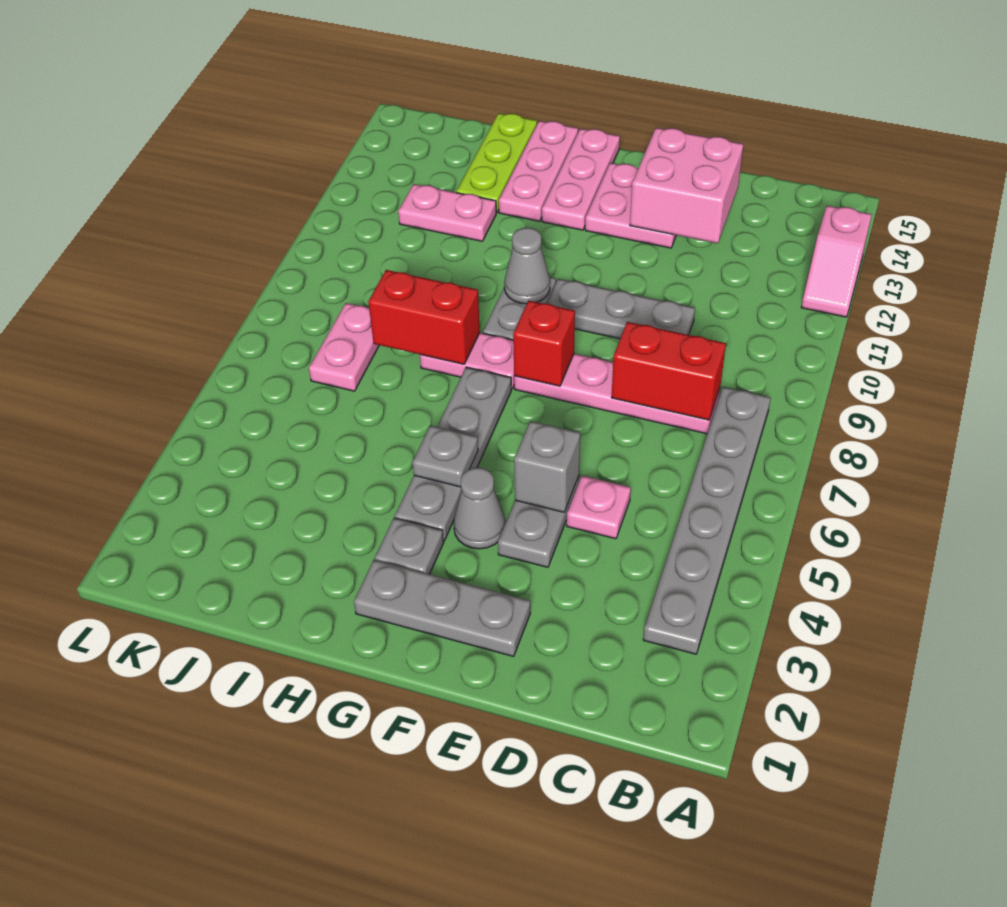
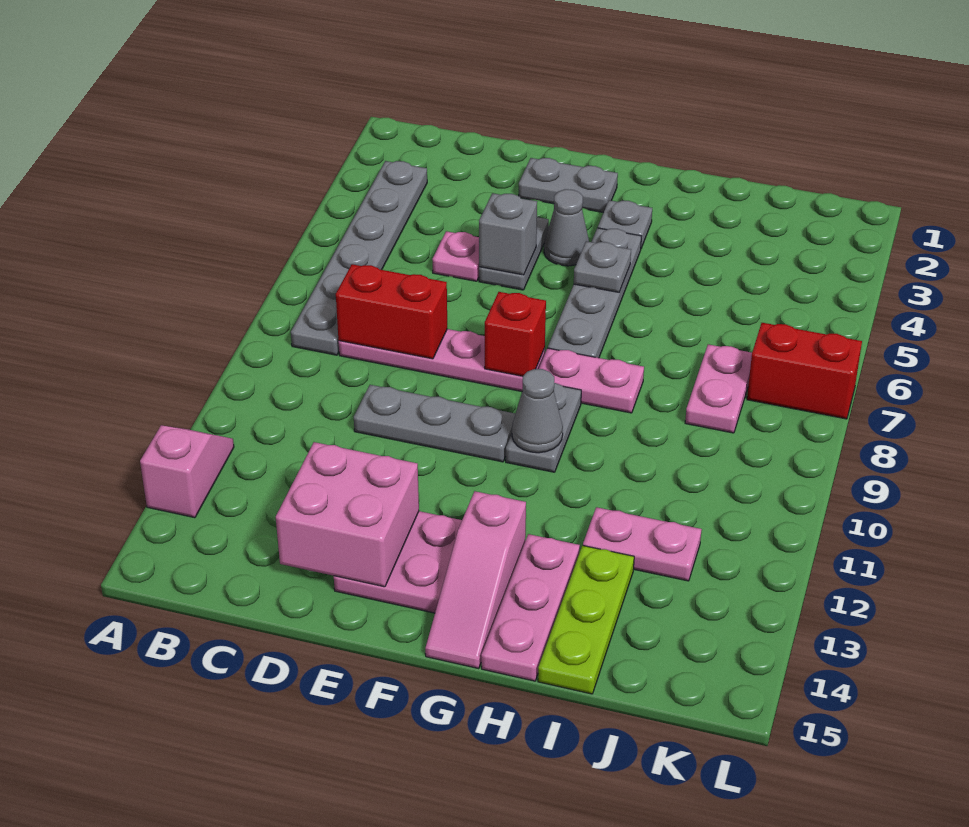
grey 1x3 plate [354,560,530,656] -> grey 1x2 plate [519,158,618,212]
pink 1x3 plate [542,129,620,230] -> pink 1x3 slope [425,491,526,668]
red 1x2 brick [368,270,480,364] -> red 1x2 brick moved to [747,323,862,419]

